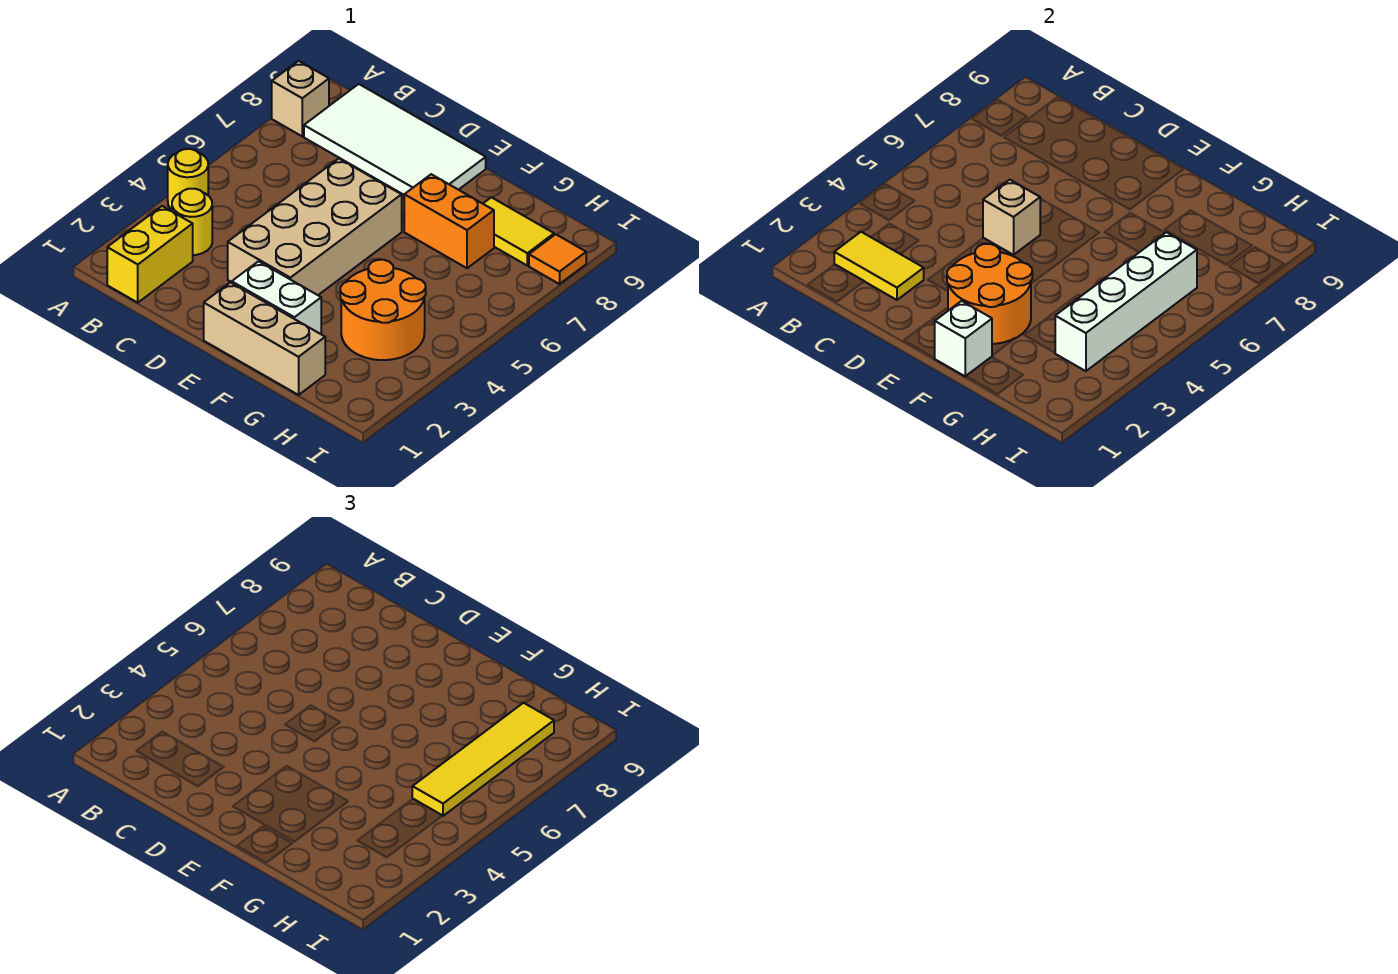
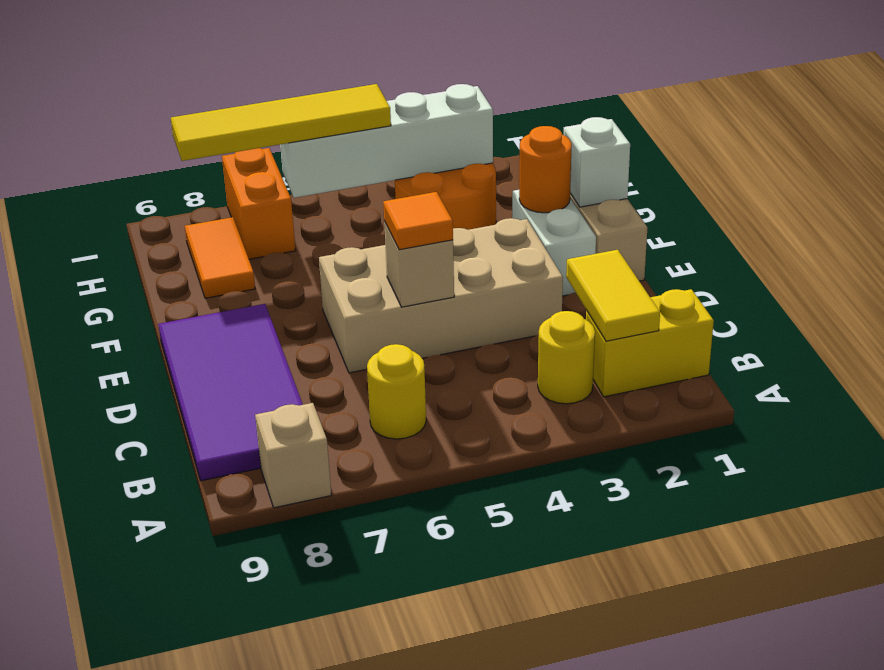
yellow 1x1 round brick [168,149,208,210] -> yellow 1x1 round brick moved to [367,344,426,439]
white 2x4 tile [304,84,486,195] -> purple 2x4 tile [158,304,303,481]
orange 2x2 round brick [947,244,1032,344] -> orange 1x1 round brick [519,126,572,213]
orange 1x2 brick [404,174,494,268] -> orange 1x2 brick moved to [222,148,296,259]
yellow 1x2 tile [483,197,554,266] -> orange 1x2 tile [185,217,255,298]
orange 1x1 tile [529,234,586,284] -> orange 1x1 tile moved to [383,192,453,250]

